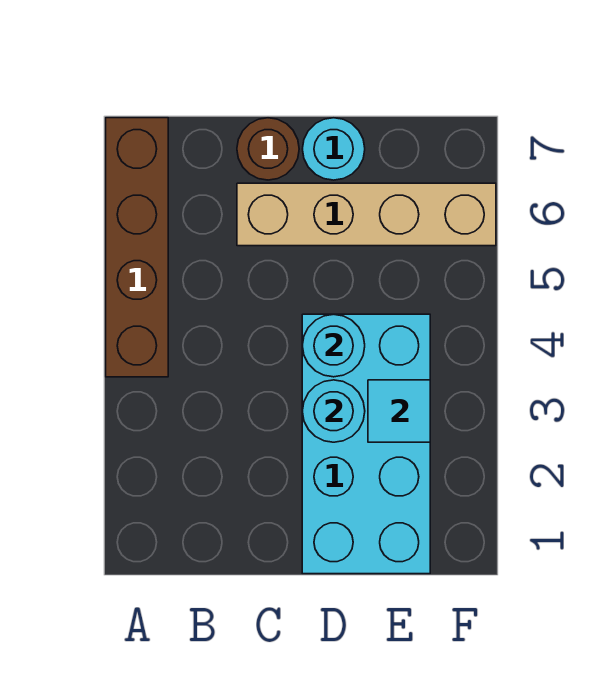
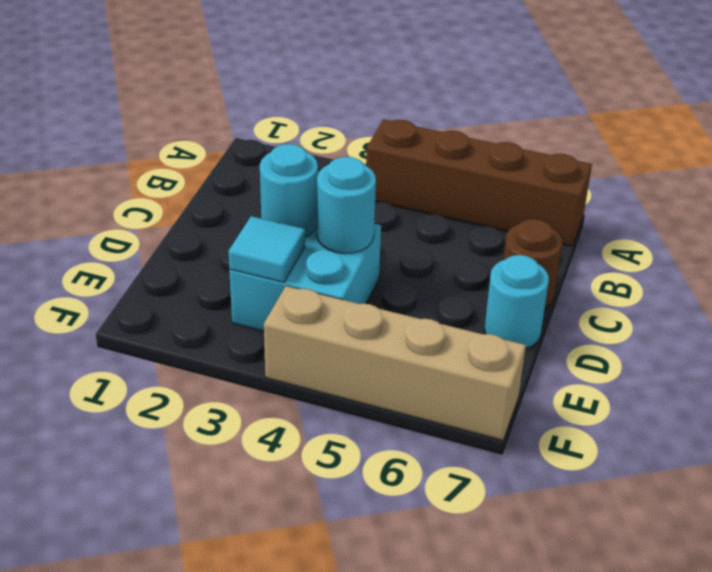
tan 1x4 brick [237,183,496,246] -> tan 1x4 brick turned to [264,286,526,440]
cyan 2x4 brick [302,314,430,574] -> cyan 2x2 brick [229,224,381,331]

